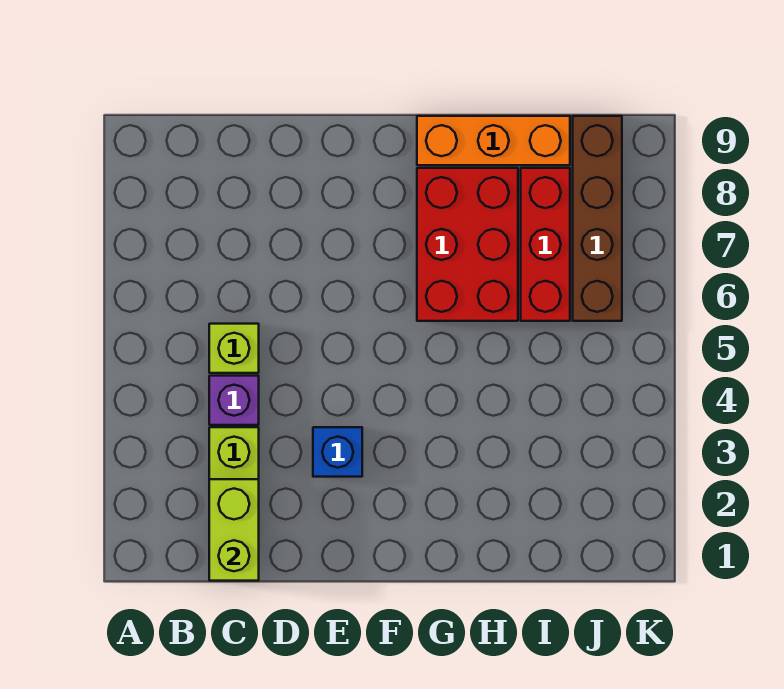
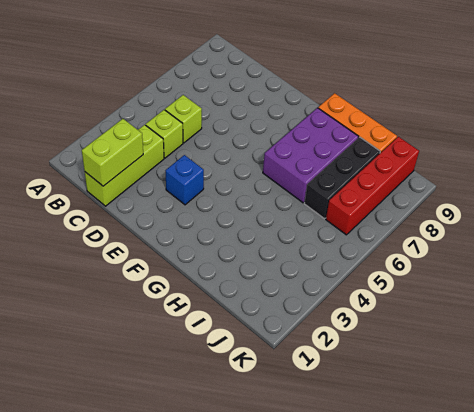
purple 1x1 brick [209,376,259,425] -> lime 1x1 brick [146,110,183,158]
red 2x3 brick [417,168,518,321] -> purple 2x3 brick [263,108,359,203]
red 1x3 brick [521,168,570,321] -> black 1x3 brick [304,137,380,219]
brown 1x4 brick [573,116,622,321] -> red 1x4 brick [326,137,419,235]

